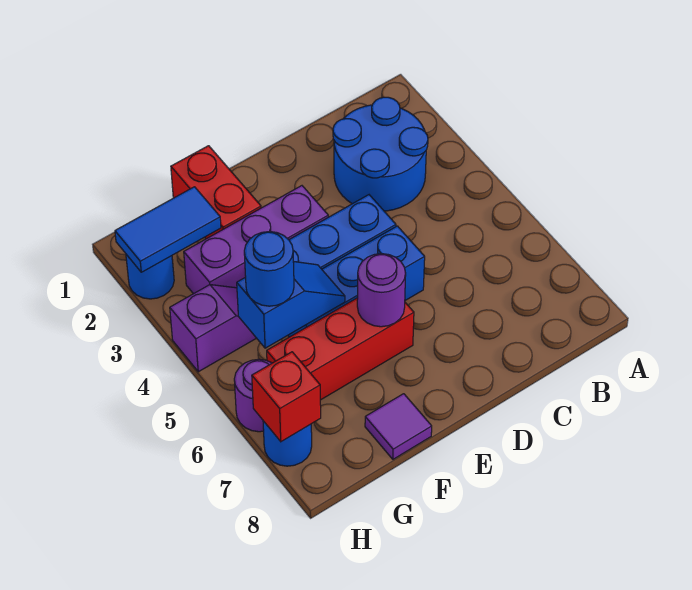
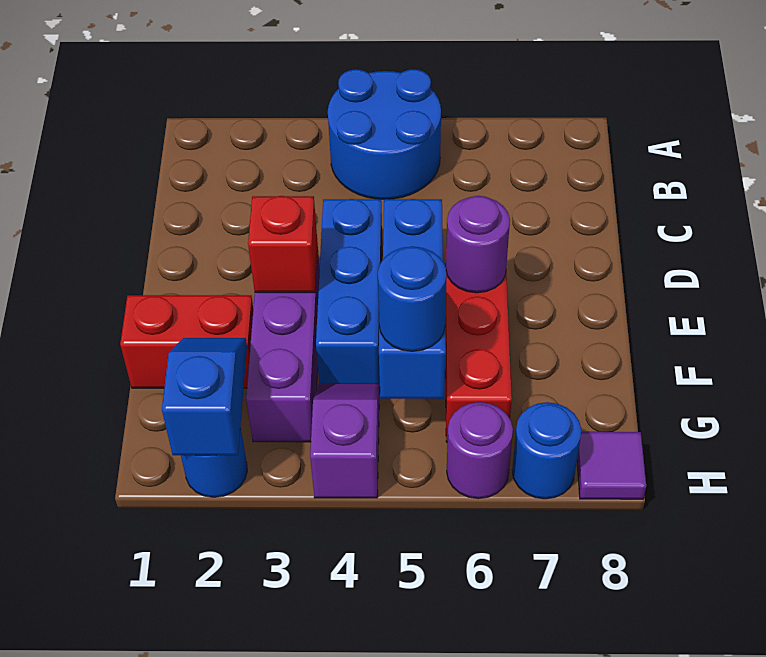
blue 2x2 round brick [333,97,428,211] -> blue 2x2 round brick moved to [328,69,441,199]
purple 1x1 tile [365,394,432,459] -> purple 1x1 tile moved to [577,432,646,499]
blue 1x2 tile [115,187,221,272] -> blue 1x2 slope [162,338,247,455]
red 1x1 brick [252,352,321,441] -> red 1x1 brick moved to [248,196,318,293]

